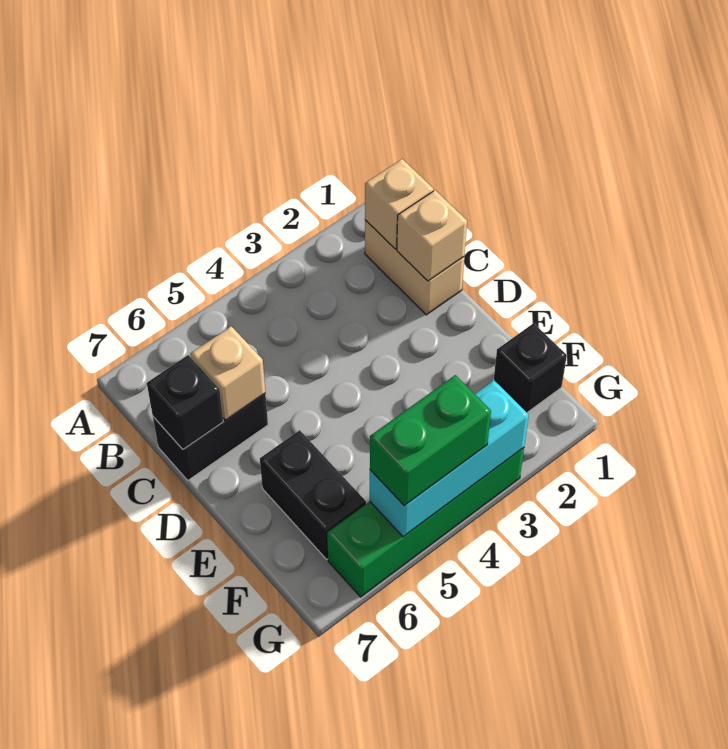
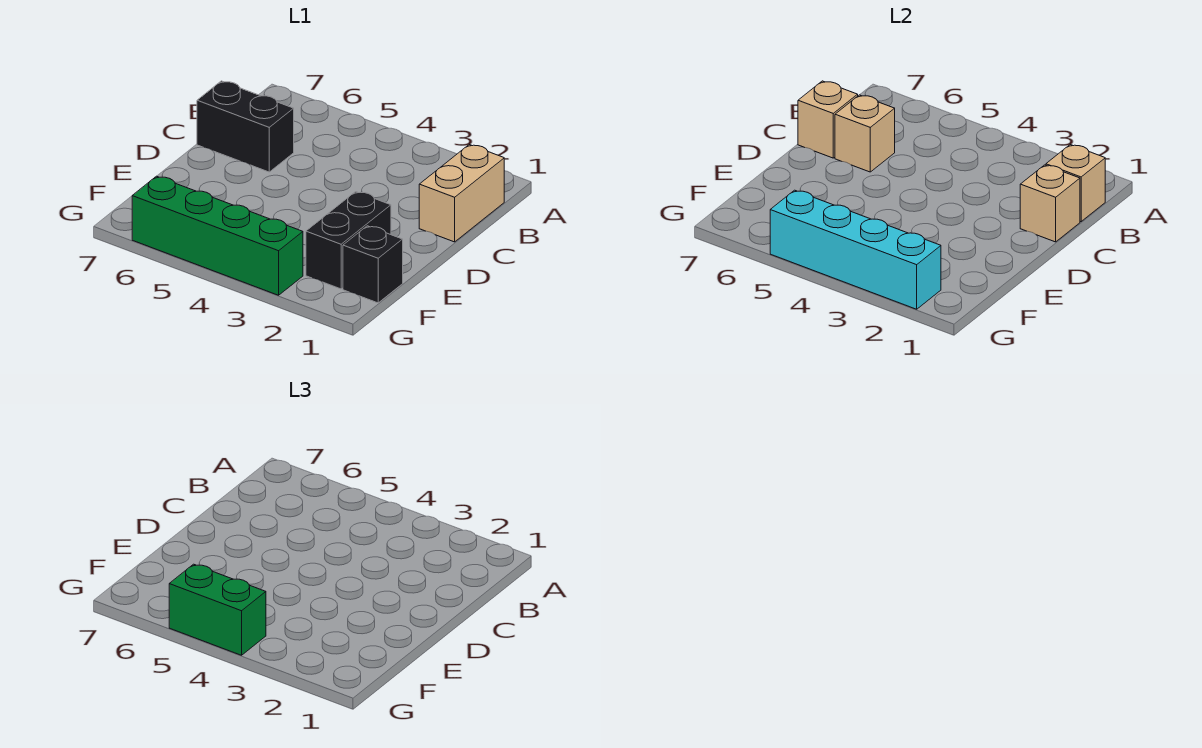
black 1x1 brick [147,355,223,449] -> tan 1x1 brick [798,81,858,158]
black 1x2 brick [260,430,366,559] -> black 1x2 brick moved to [306,192,391,289]
cyan 1x3 brick [370,380,529,537] -> cyan 1x4 brick [770,190,941,309]

